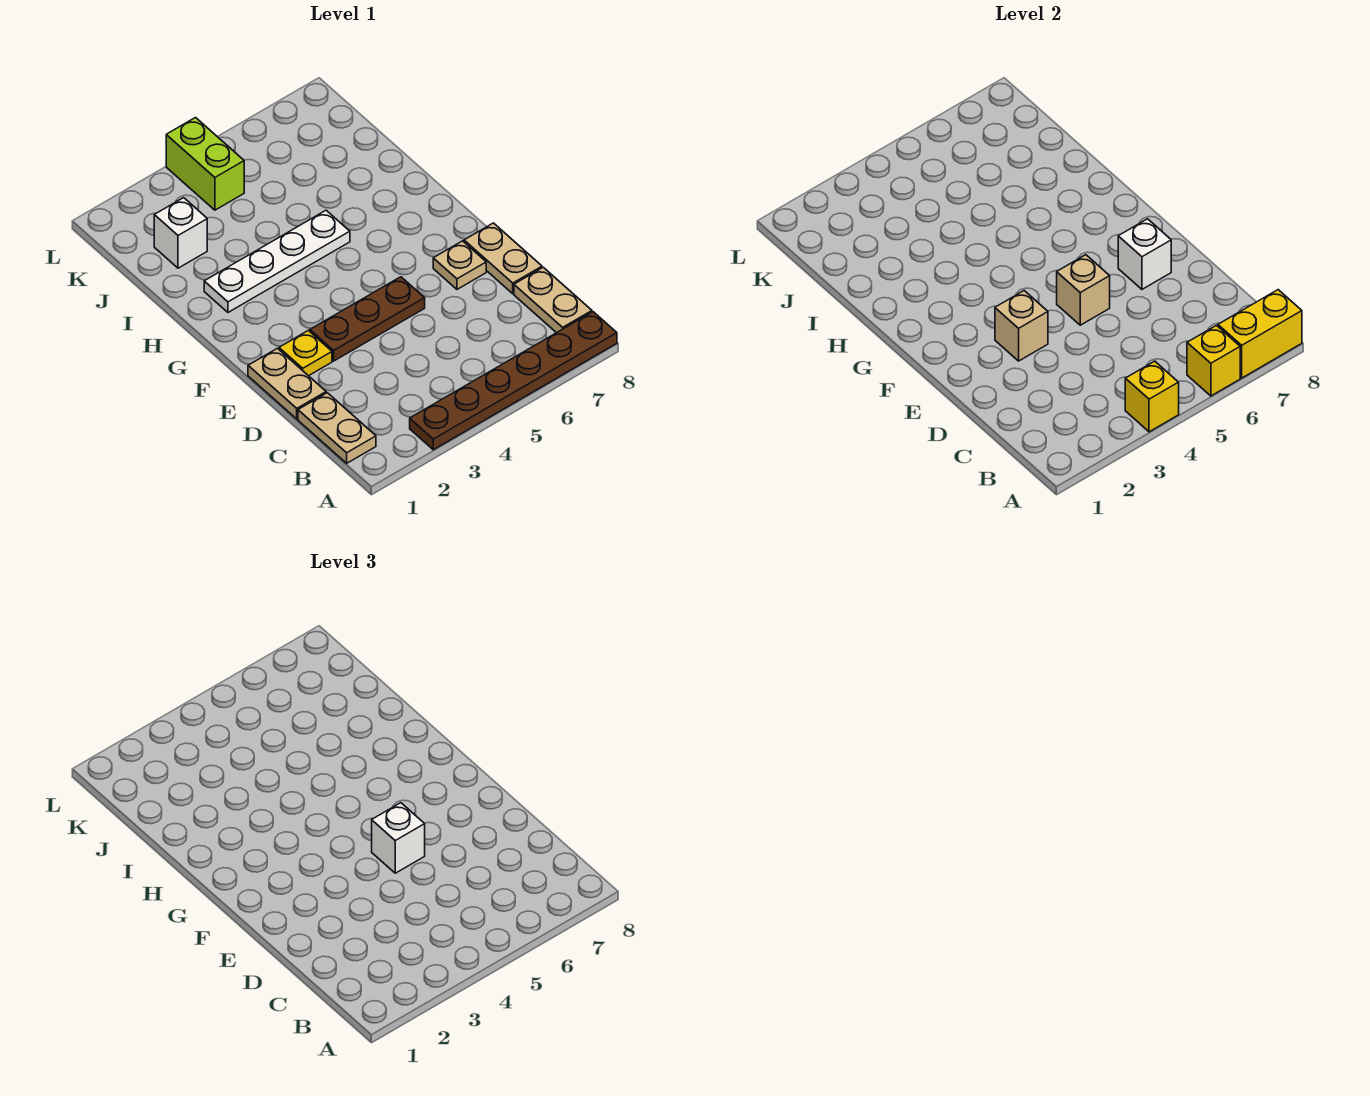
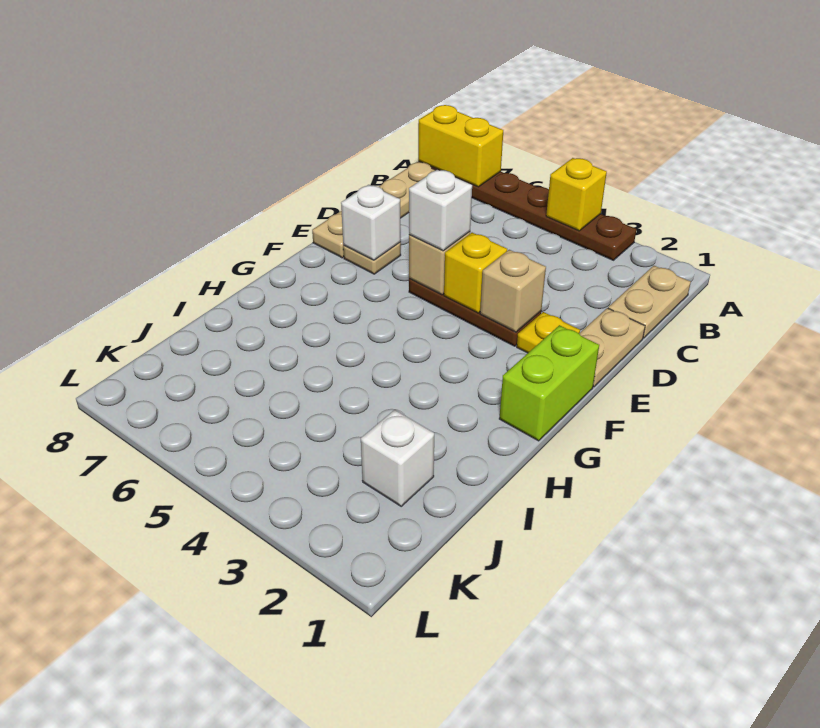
yellow 1x1 brick [1187,325,1240,396] -> yellow 1x1 brick moved to [444,233,507,313]
white 1x4 plate [204,210,350,312] -> none
lime 1x2 brick [166,118,244,210] -> lime 1x2 brick moved to [499,325,599,441]

